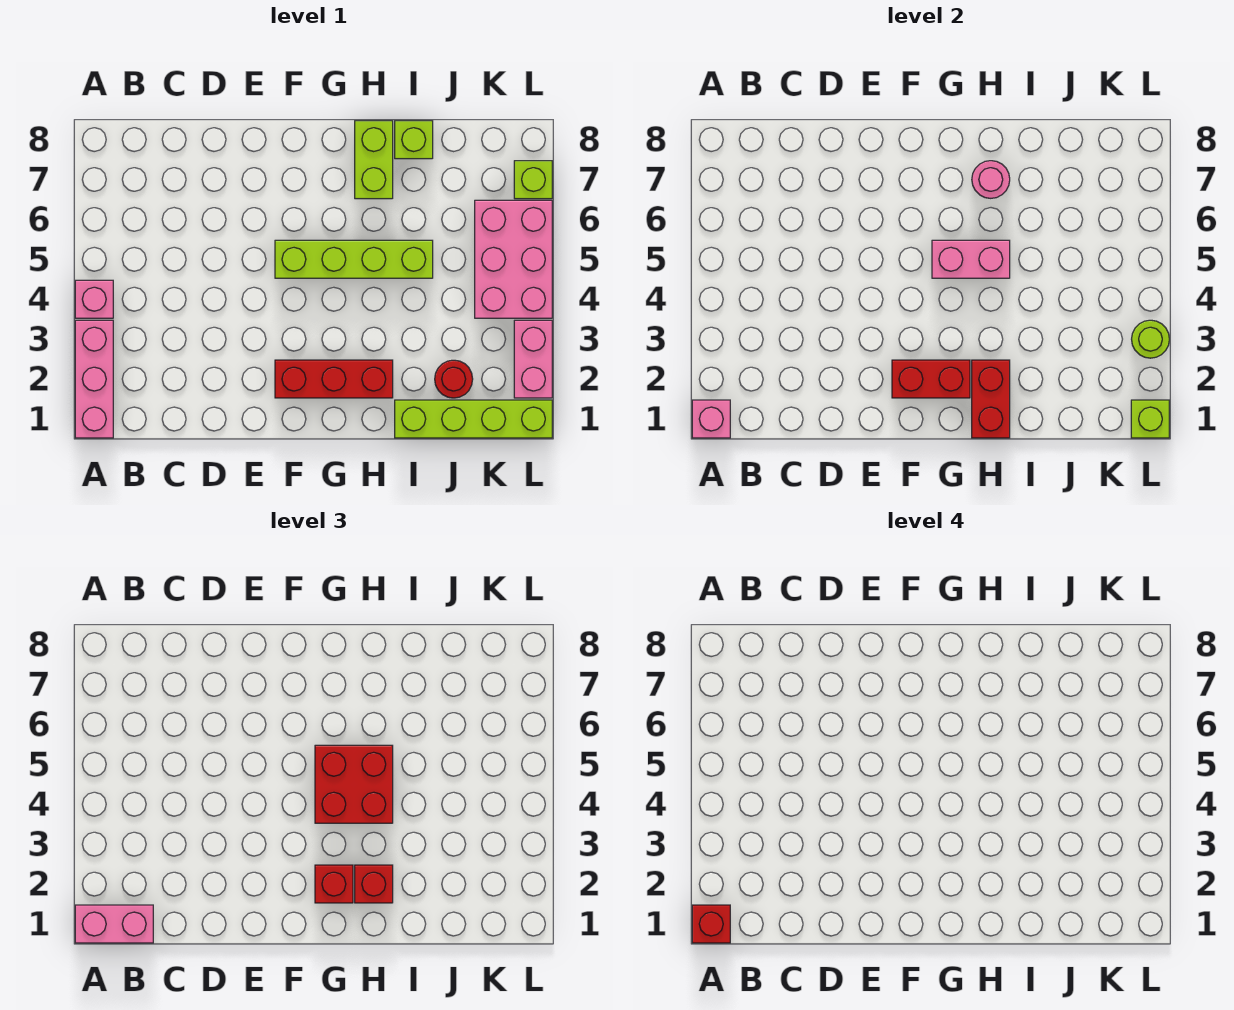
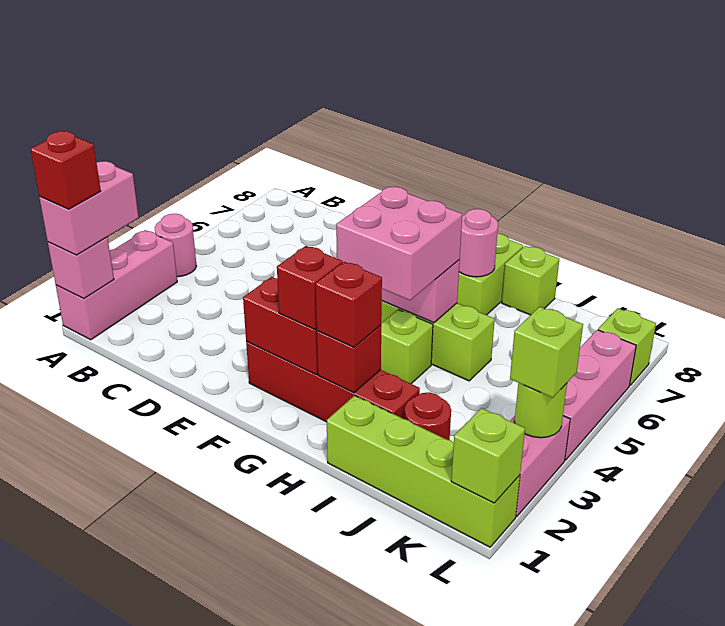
pink 1x2 brick [75,905,153,943] -> pink 1x2 brick turned to [39,161,139,255]
pink 1x1 brick [75,280,113,318] -> pink 1x1 round brick [155,214,196,277]
red 1x3 brick [275,360,393,398] -> red 1x4 brick [246,342,420,422]
red 2x2 brick [315,745,393,823] -> pink 2x2 brick [336,187,462,300]
red 1x2 brick [972,360,1010,438] -> red 1x1 brick [317,325,381,393]
none -> lime 1x1 brick [381,310,433,384]
pink 2x3 brick [475,200,552,318] -> pink 1x3 brick [563,330,636,460]
none -> lime 1x1 brick [510,307,583,398]

